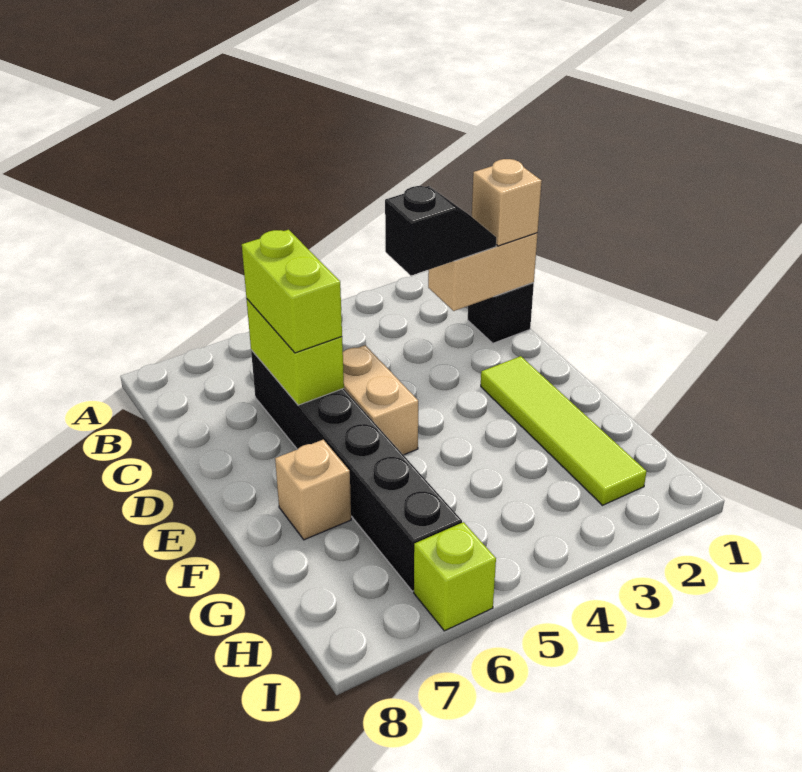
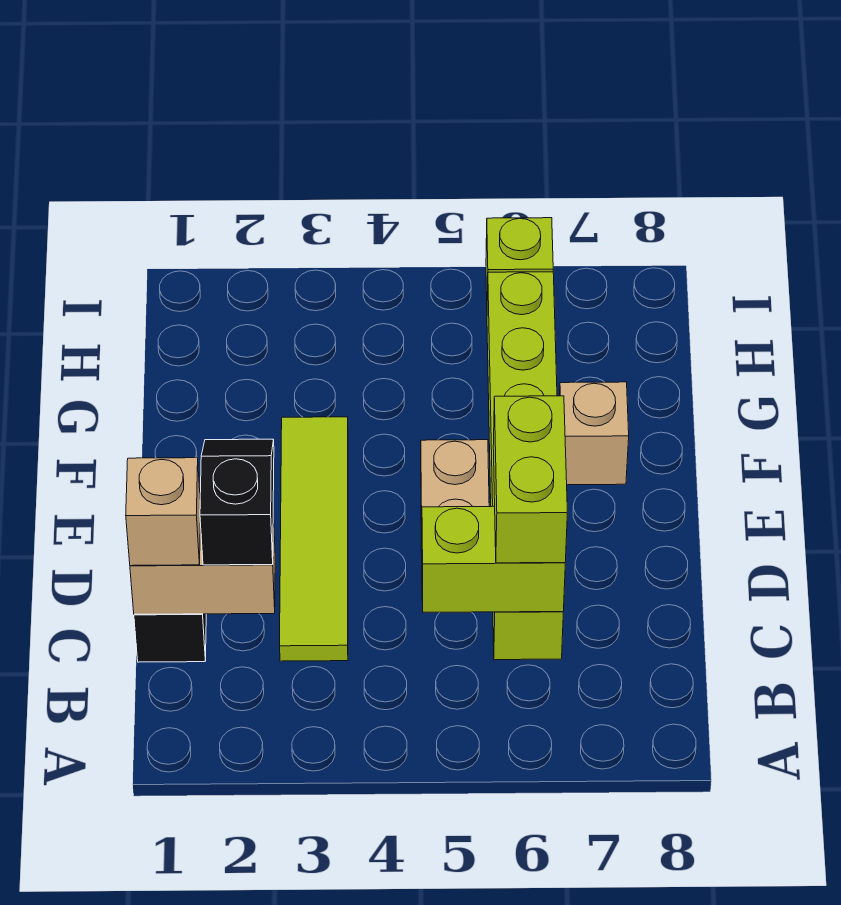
black 1x2 slope [385,186,496,276] -> black 1x2 slope turned to [200,439,274,565]
black 1x6 brick [251,350,462,591] -> lime 1x6 brick [487,272,563,660]
lime 1x2 brick [247,299,344,405] -> lime 1x2 brick turned to [422,506,565,612]
lime 1x4 tile [481,356,647,505] -> lime 1x4 tile moved to [280,417,348,661]

